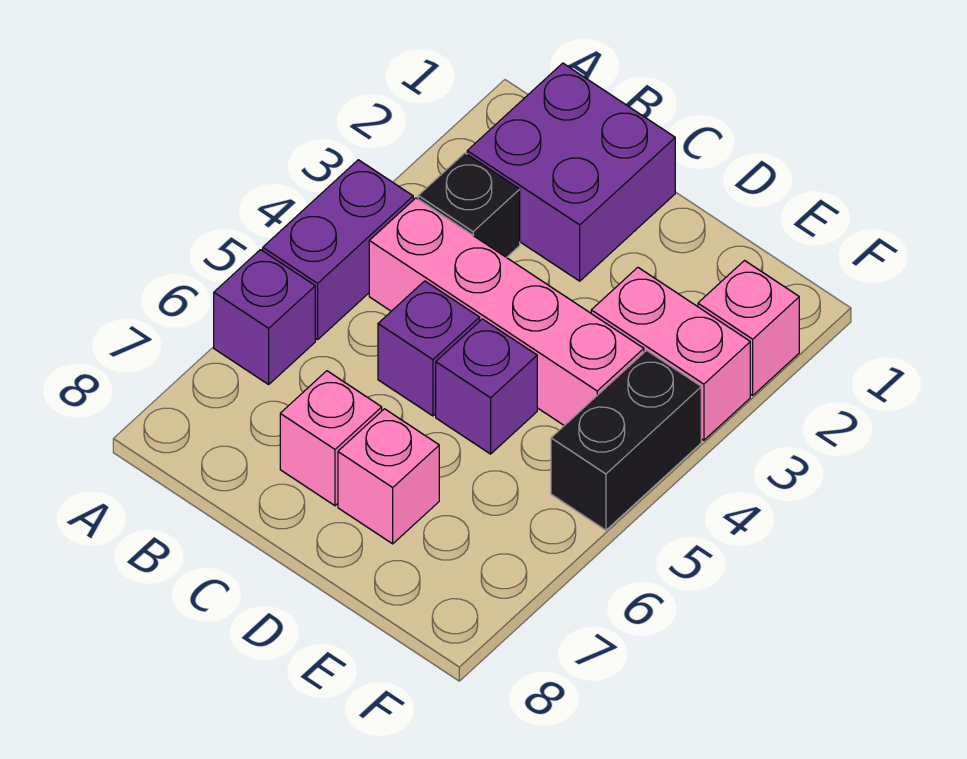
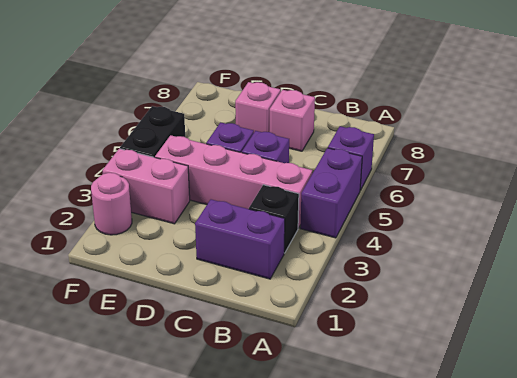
purple 2x2 brick [467,63,675,281] -> purple 1x2 brick [195,199,285,279]
pink 1x1 brick [698,261,799,395] -> pink 1x1 round brick [91,173,132,235]

